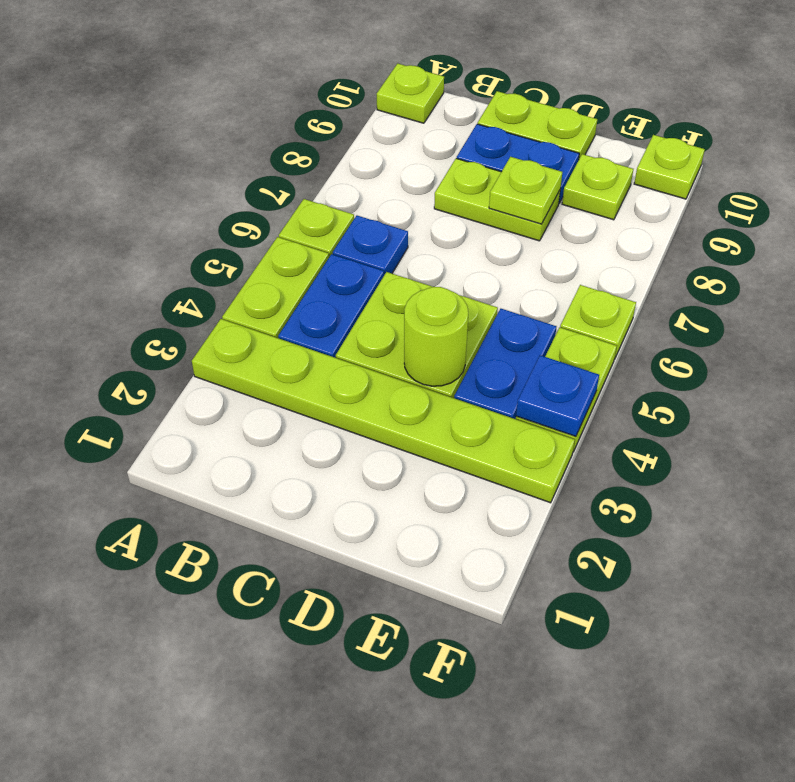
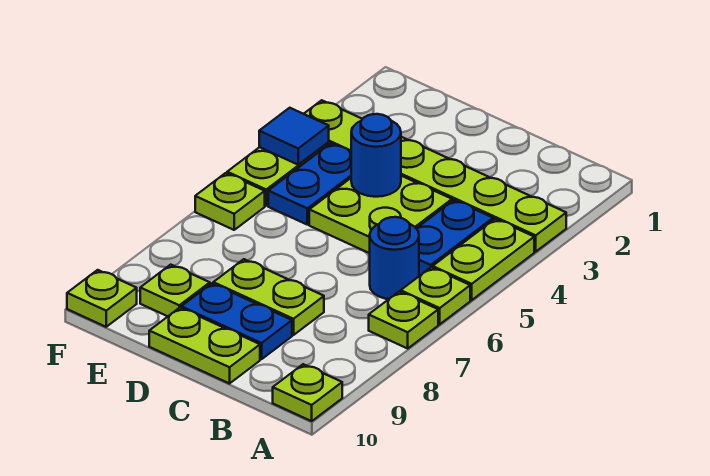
blue 1x1 plate [333,216,408,275] -> blue 1x1 round brick [370,217,419,299]
lime 1x1 round brick [404,287,468,386] -> blue 1x1 round brick [351,114,401,197]
lime 1x1 plate [489,157,562,224] -> lime 1x1 plate moved to [369,292,438,348]
blue 1x1 plate [516,355,599,436] -> blue 1x1 tile [259,108,329,165]

